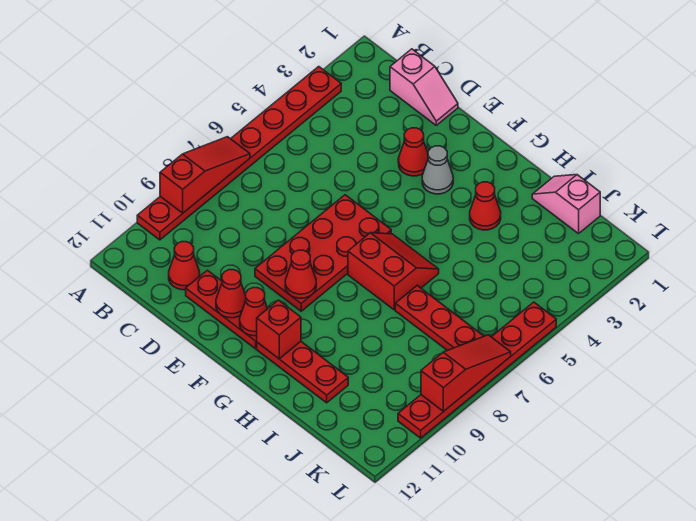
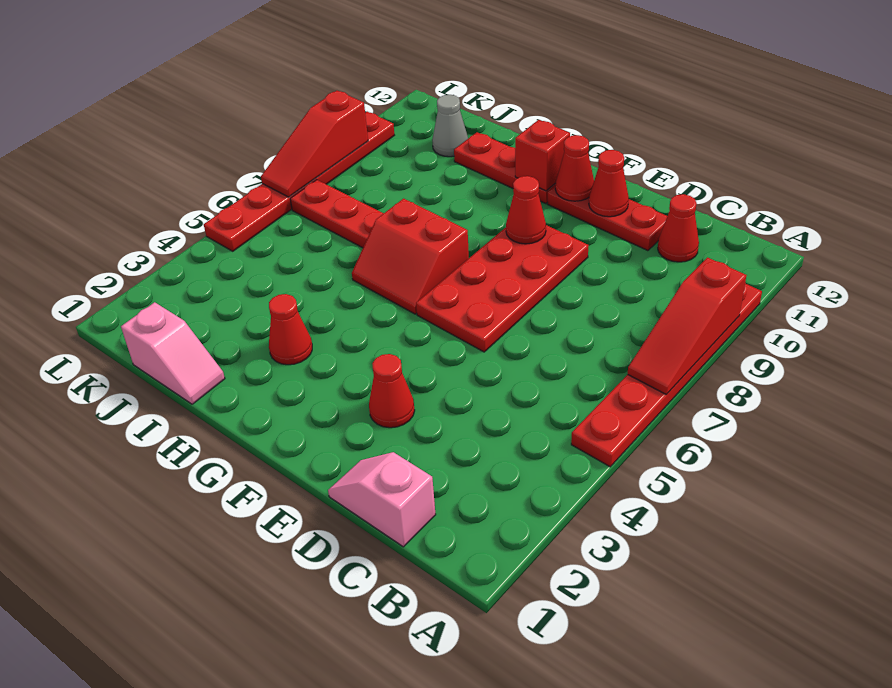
red 1x8 plate [137,67,341,240] -> red 1x6 plate [571,283,762,467]
grey 1x1 cone [422,146,453,194] -> grey 1x1 cone moved to [432,95,468,157]

